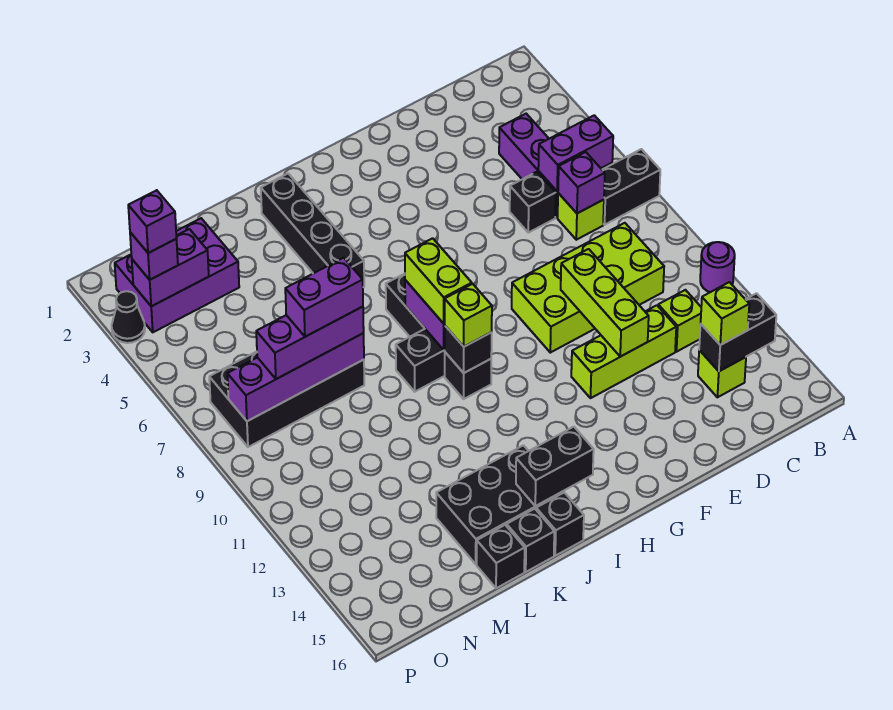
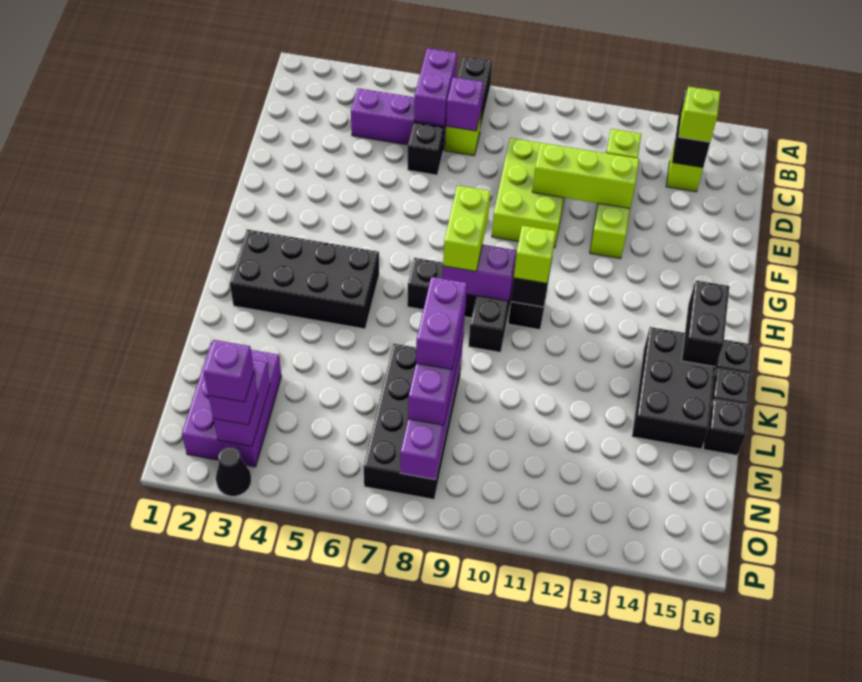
purple 1x1 round brick [700,242,735,292] -> none
lime 2x4 brick [512,223,664,353] -> lime 2x3 brick [492,138,564,248]
lime 1x2 brick [405,238,472,324] -> lime 1x2 brick turned to [443,186,491,271]
black 1x4 brick [261,174,364,287] -> black 2x4 brick [230,229,379,329]

